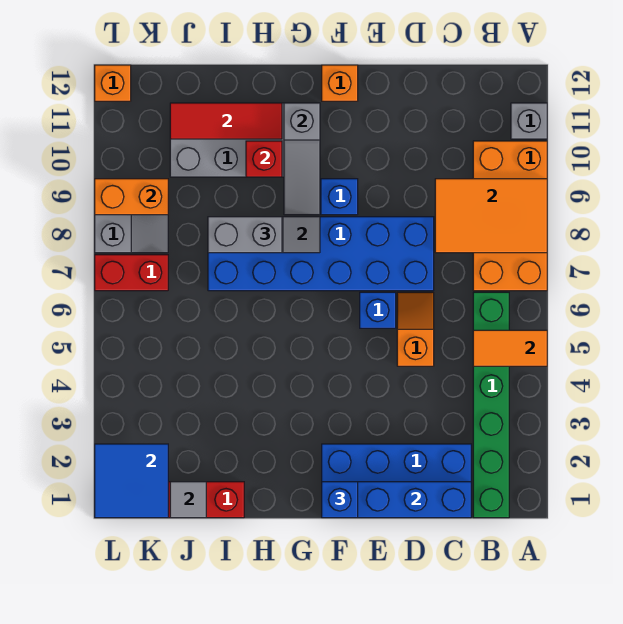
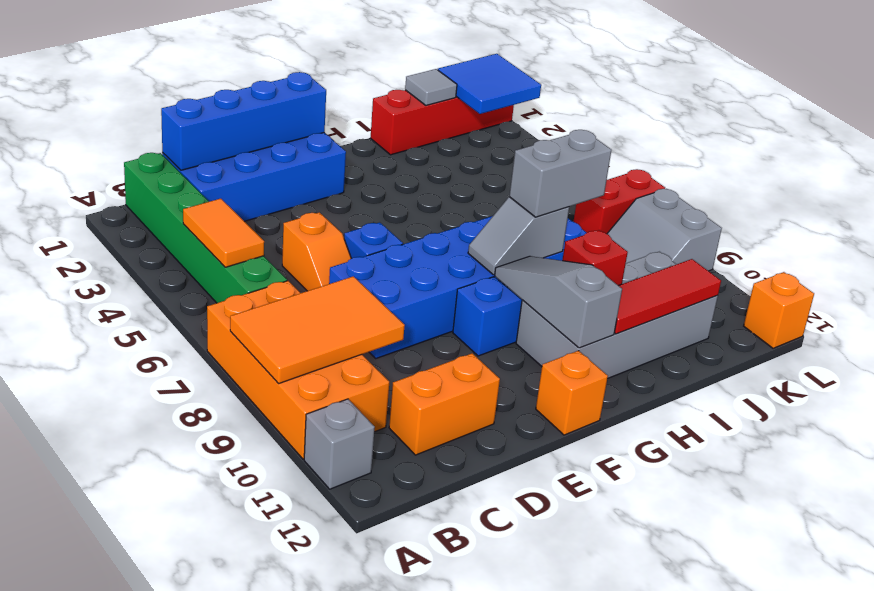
orange 1x2 tile [473,330,547,366] -> orange 1x2 tile turned to [183,199,264,267]
blue 1x1 brick [322,482,358,518] -> none
orange 1x2 brick [95,179,168,215] -> orange 1x2 brick moved to [389,353,500,455]

